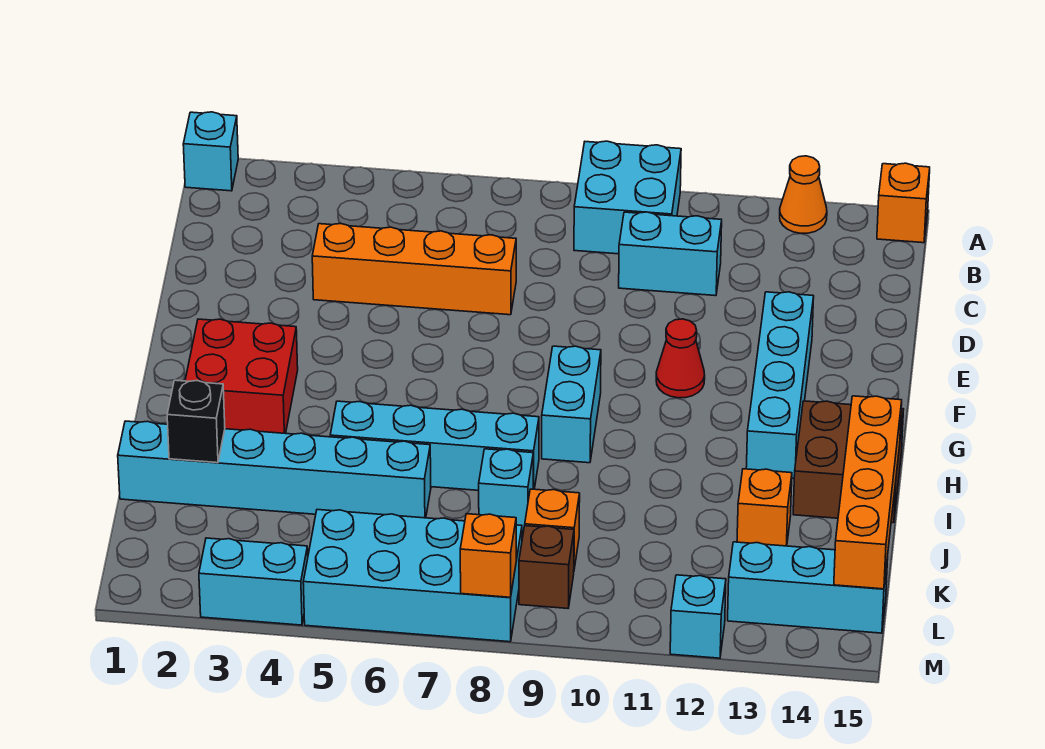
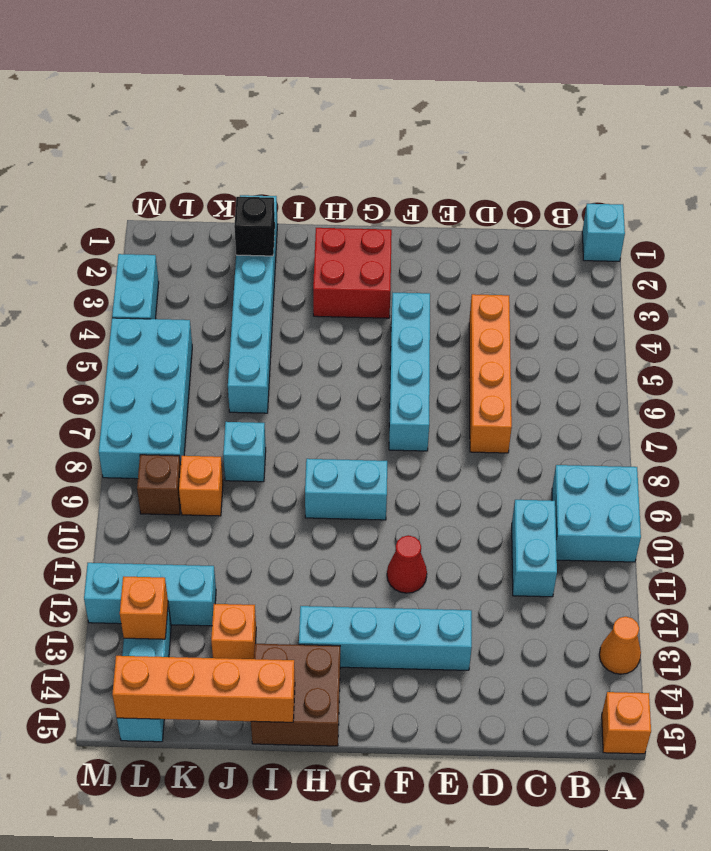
cyan 1x4 brick [330,401,539,490] -> cyan 1x4 brick moved to [389,293,430,451]
orange 1x1 brick [460,514,516,597] -> orange 1x1 brick moved to [120,576,168,639]
cyan 1x1 brick [670,575,726,658] -> cyan 1x3 brick [84,563,216,626]

